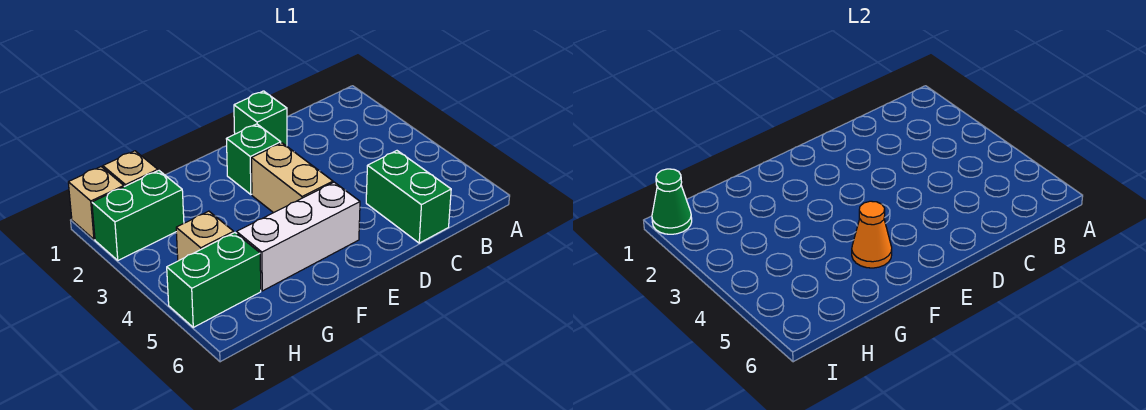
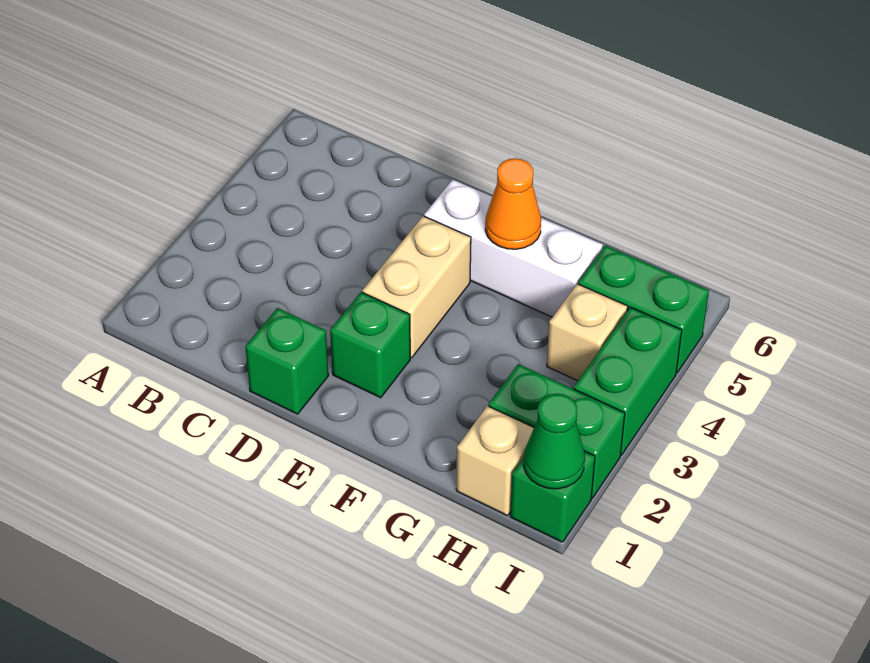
green 1x2 brick [366,151,451,243] -> green 1x2 brick moved to [574,307,682,455]
tan 1x1 brick [68,167,124,239] -> green 1x1 brick [510,451,595,542]

